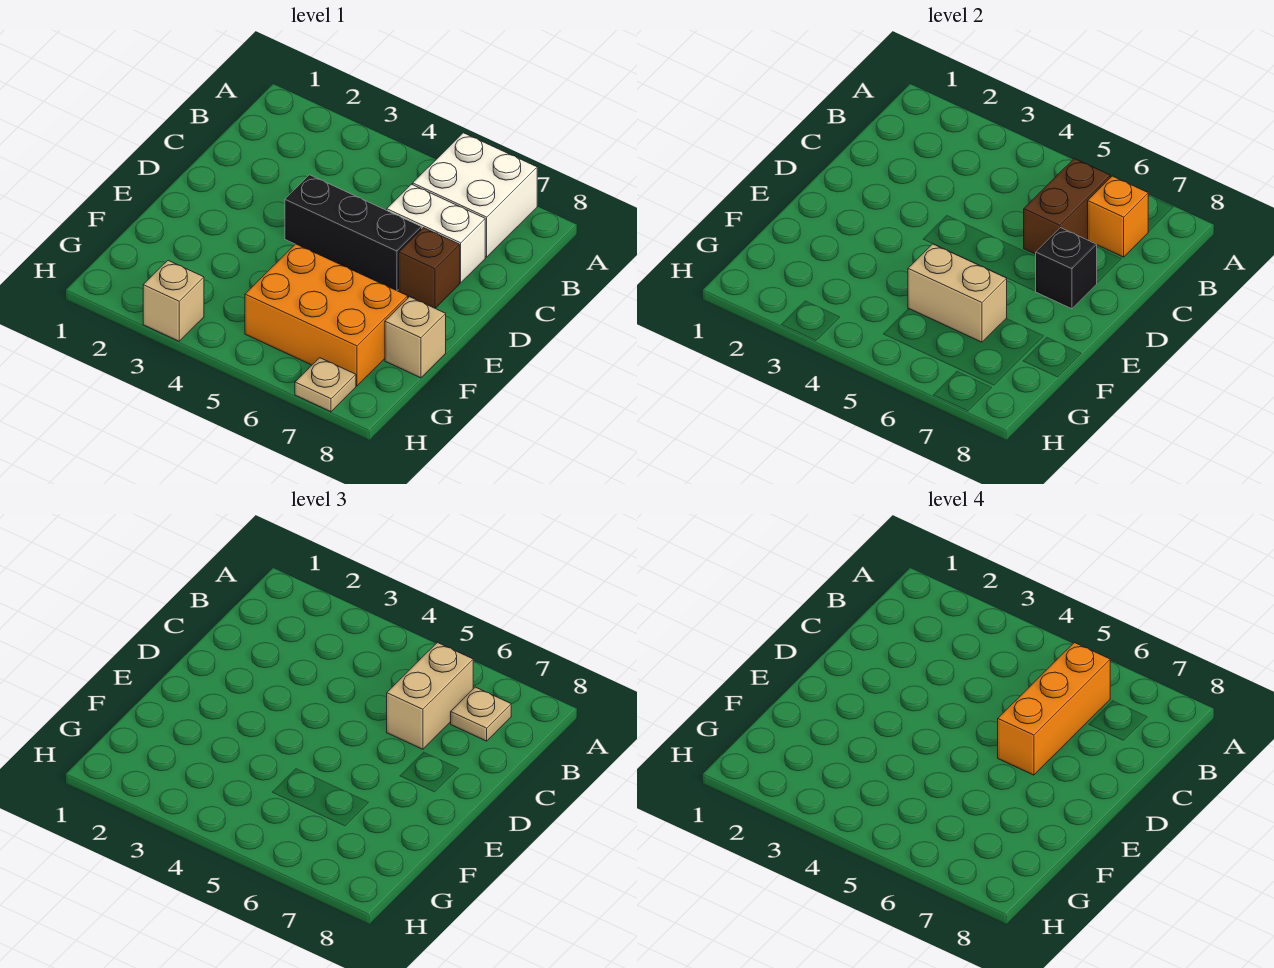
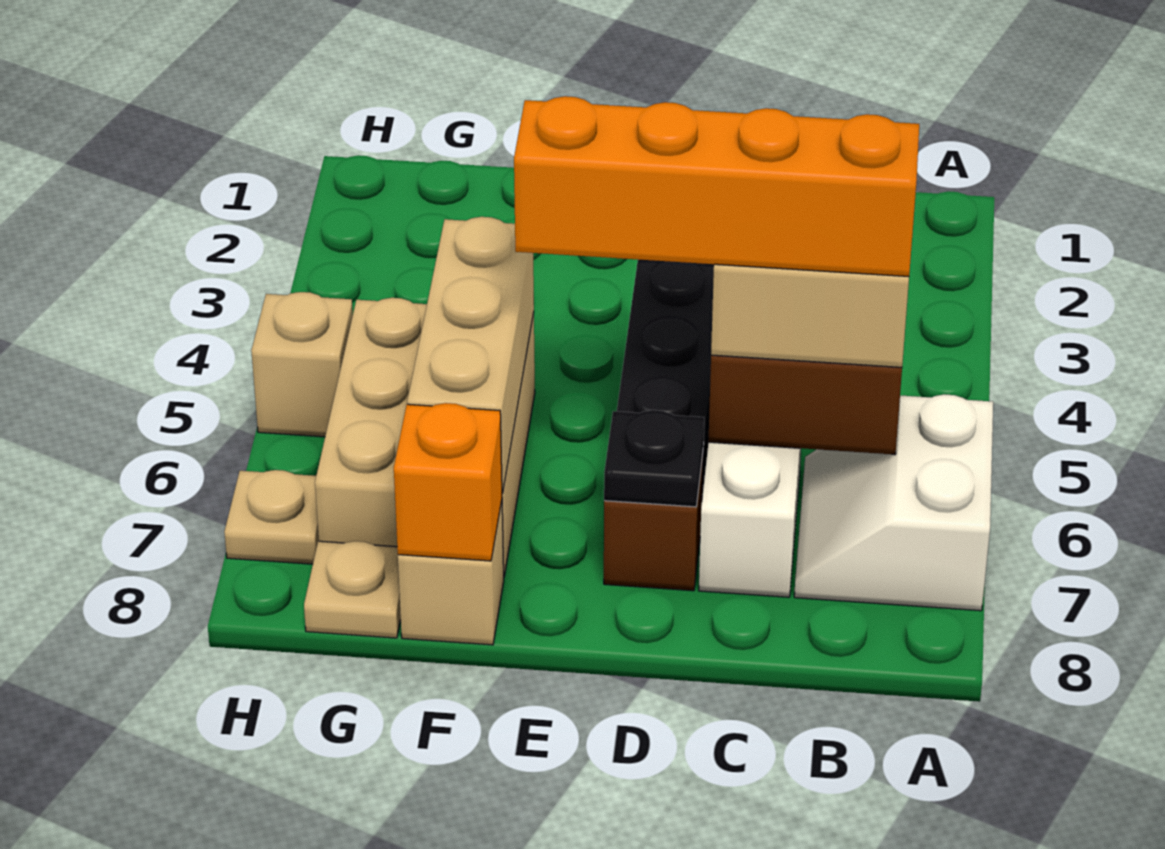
white 2x2 brick [413,133,537,257] -> white 2x2 slope [794,394,993,611]
orange 1x3 brick [998,643,1110,775] -> orange 1x4 brick [514,96,919,276]
orange 1x1 brick [1088,176,1148,257] -> orange 1x1 brick moved to [394,403,502,561]
tan 1x1 plate [451,687,511,741] -> tan 1x1 plate moved to [304,541,401,638]
black 1x1 brick [1036,228,1097,309] -> black 1x1 plate [604,410,704,507]
orange 2x3 brick [245,244,408,386] -> tan 2x3 brick [315,298,535,576]
tan 1x2 brick [908,244,1007,342] -> tan 1x3 brick [407,217,534,493]
tan 1x1 brick [143,260,204,341] -> tan 1x1 brick moved to [251,292,353,437]

